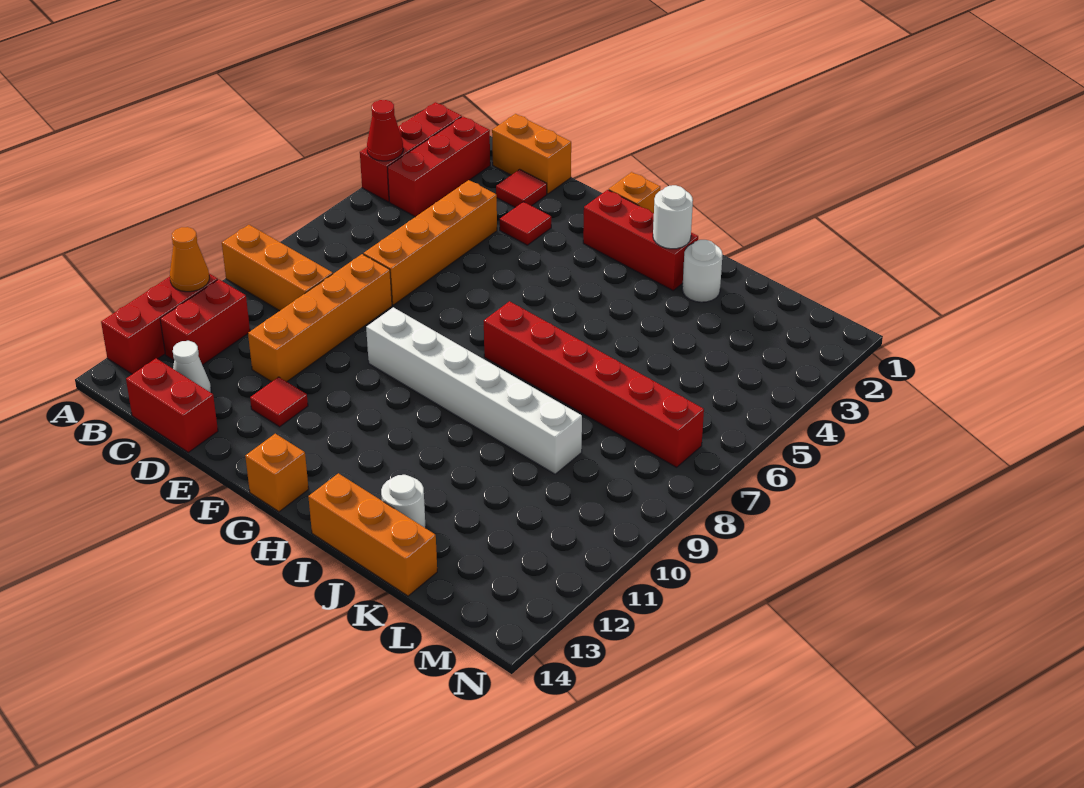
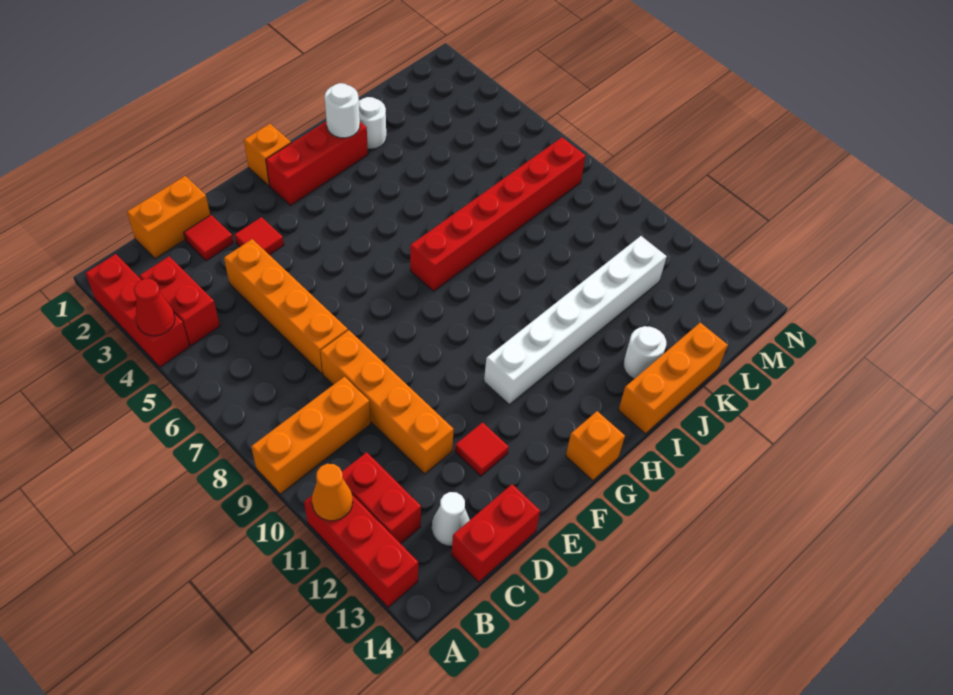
red 1x3 brick [388,117,490,217] -> red 1x2 brick [140,257,220,346]
white 1x6 brick [366,307,582,474] -> white 1x6 brick moved to [484,236,667,404]

